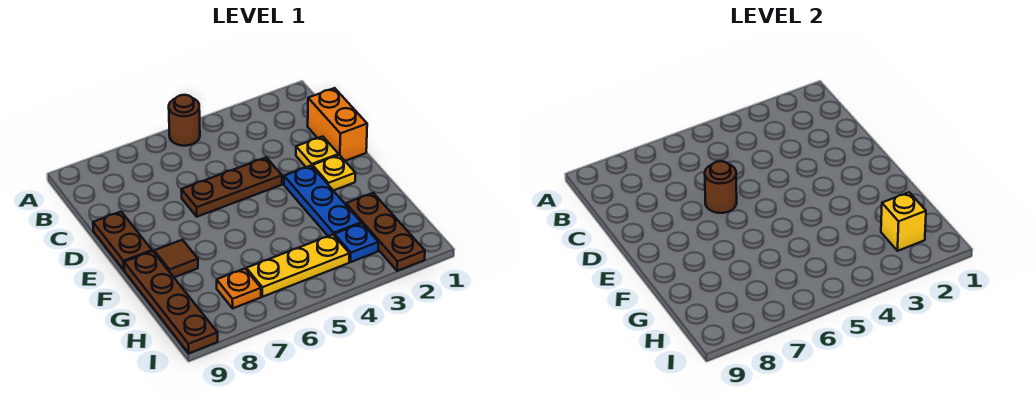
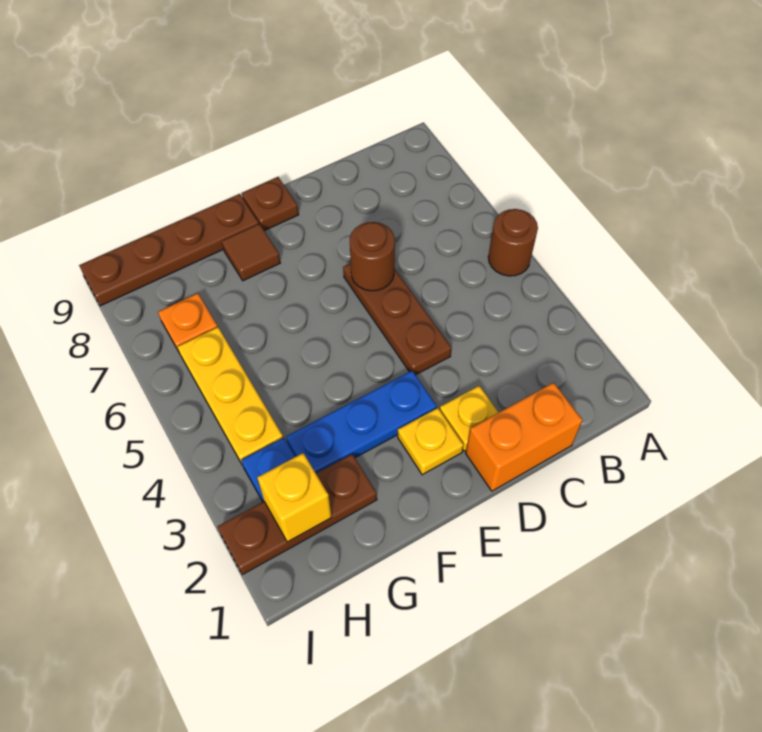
brown 1x2 plate [93,212,152,270] -> brown 1x1 plate [242,177,299,231]

